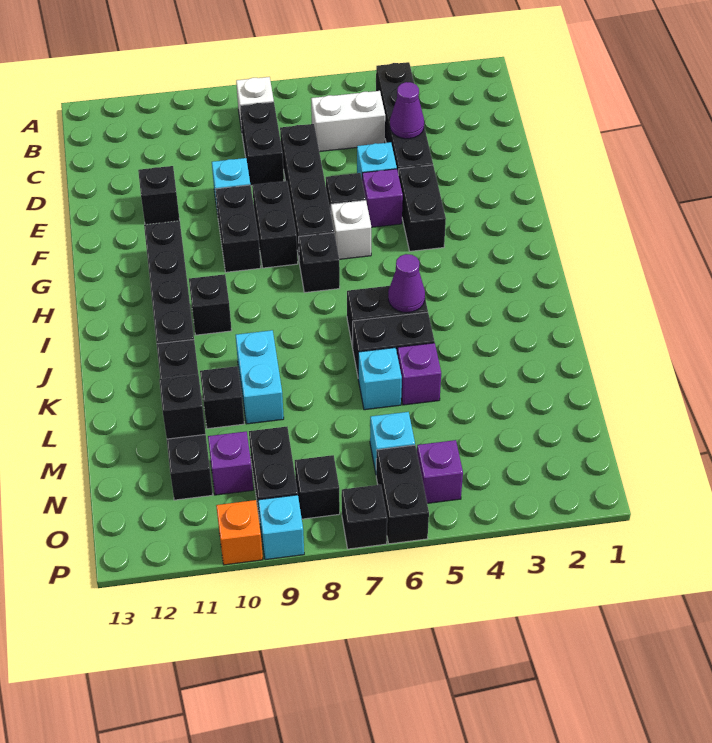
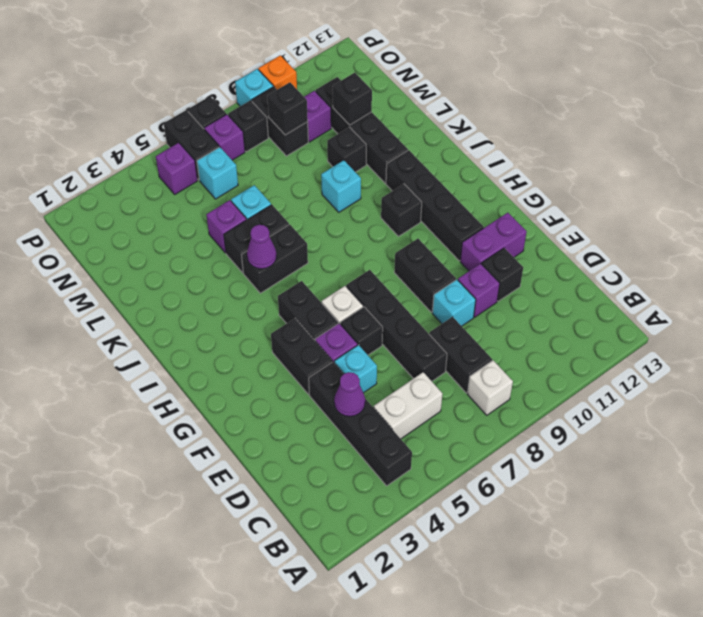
none -> purple 1x1 brick [458,264,500,317]
black 1x2 brick [252,181,298,268] -> black 1x2 brick moved to [278,281,338,340]
none -> purple 1x2 brick [460,213,527,271]
black 1x1 brick [299,233,340,292] -> black 1x1 brick moved to [267,82,308,135]
cyan 1x2 brick [236,330,284,424] -> cyan 1x1 brick [321,160,361,212]
none -> purple 1x1 brick [204,114,245,160]

